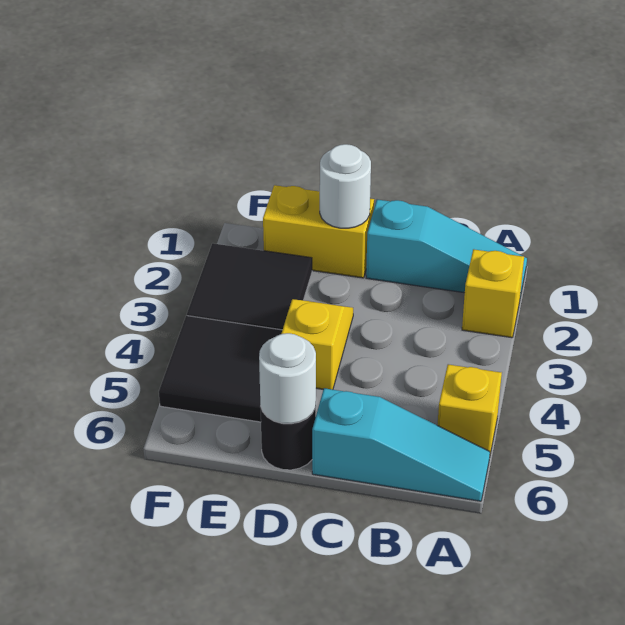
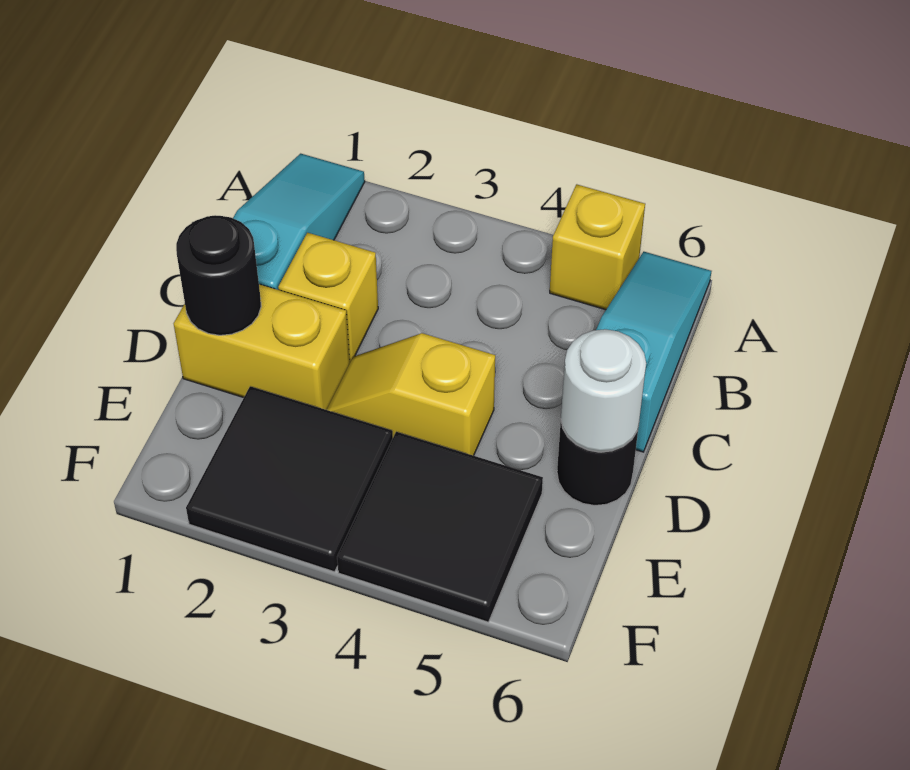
yellow 1x1 brick [462,249,524,338] -> yellow 1x1 brick moved to [278,233,378,361]
yellow 1x2 brick [263,185,374,278] -> yellow 1x2 brick turned to [174,284,350,410]
white 1x1 round brick [320,144,371,228] -> black 1x1 round brick [176,215,261,335]

